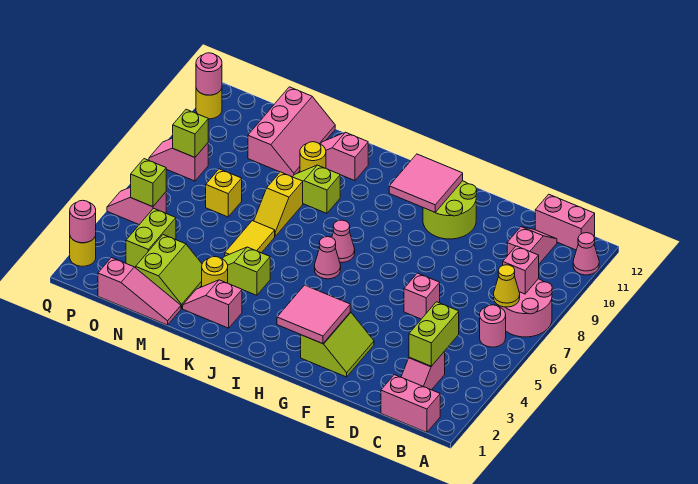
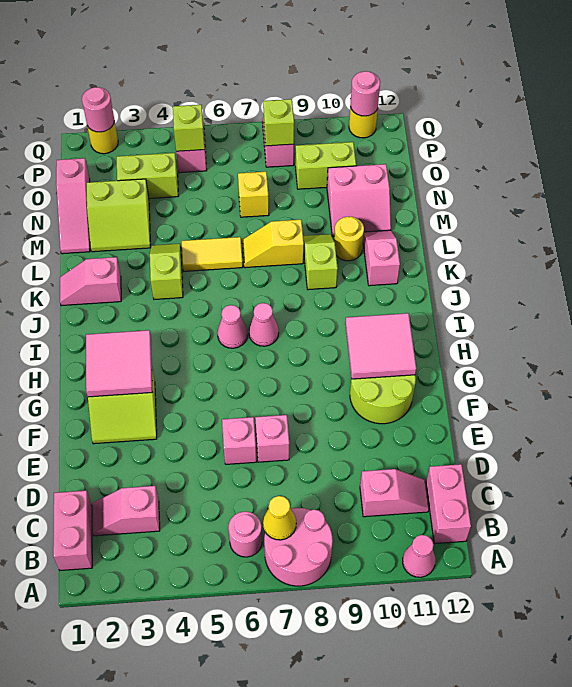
pink 1x1 brick [503,246,539,294] -> pink 1x1 brick moved to [255,415,289,462]
lime 1x2 brick [409,302,459,366] -> lime 1x2 brick moved to [295,142,356,189]
pink 1x2 slope [183,280,242,328] -> pink 1x2 slope turned to [60,257,121,306]
yellow 1x1 round brick [202,257,228,287] -> none
pink 2x3 slope [248,87,335,177] -> pink 2x2 slope [327,164,391,236]

